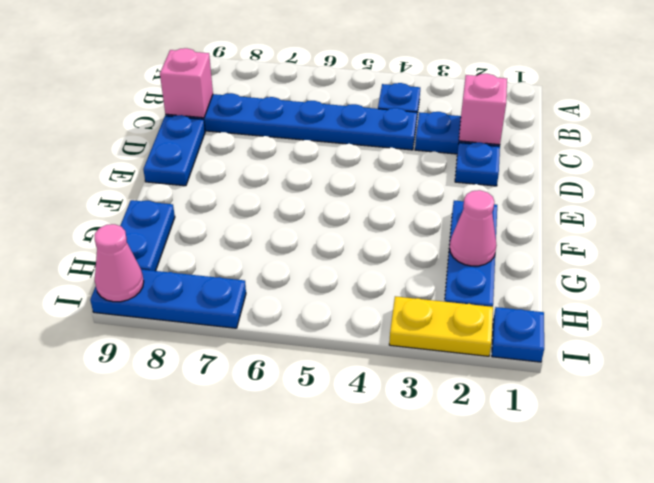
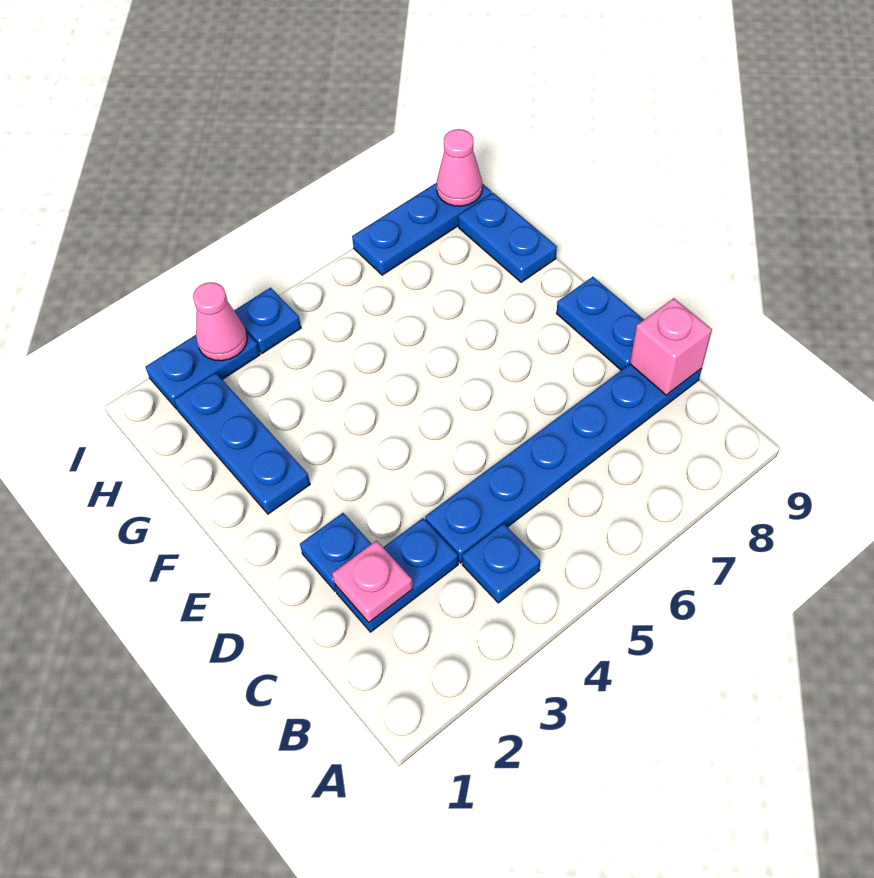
pink 1x1 brick [459,74,507,145] -> pink 1x1 plate [332,541,413,622]
pink 1x1 cone [450,190,497,266] -> pink 1x1 cone moved to [193,282,247,361]
blue 1x1 plate [492,307,544,362] -> blue 1x1 plate moved to [234,288,301,353]
yellow 1x2 plate [389,296,493,356] -> blue 1x2 plate [145,332,260,409]

